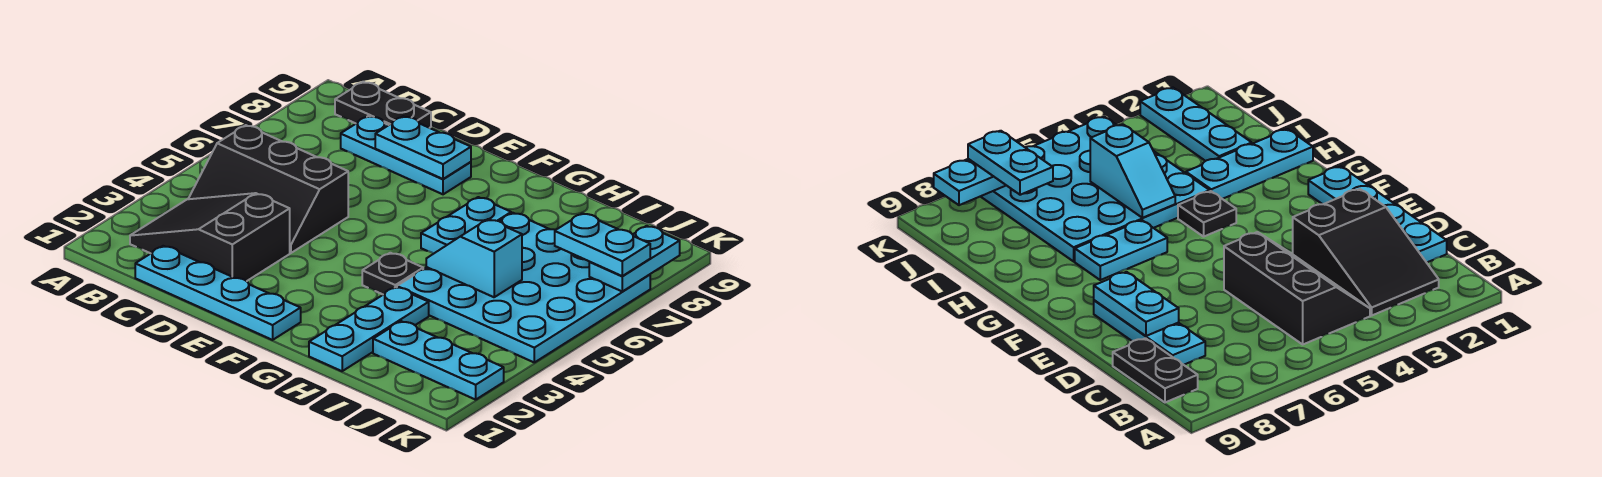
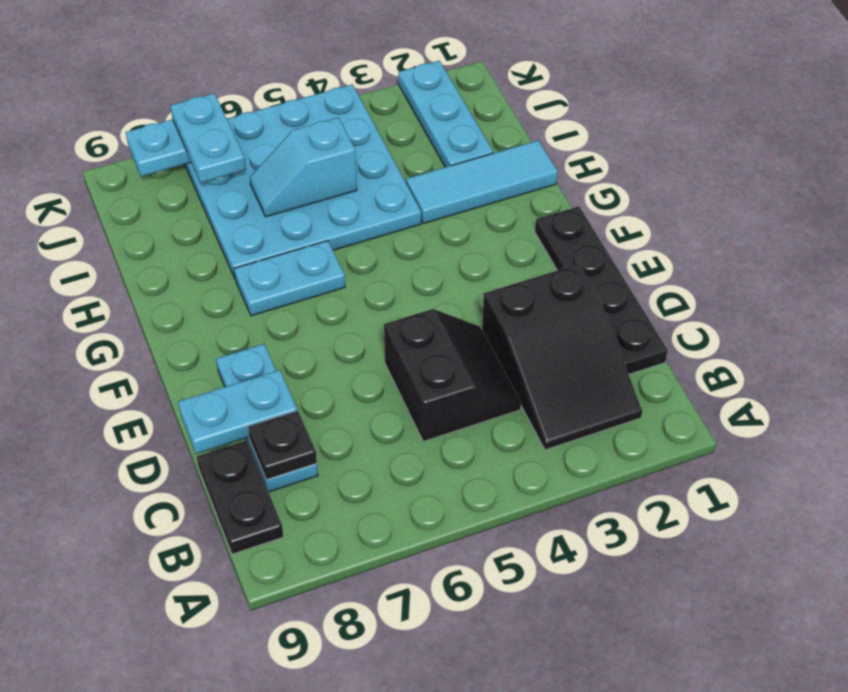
black 2x3 slope [189,125,348,253] -> black 2x2 slope [384,309,521,441]
cyan 1x4 plate [135,246,301,340] -> black 1x4 plate [535,206,668,374]
cyan 1x2 plate [375,116,471,179] -> cyan 1x2 plate turned to [178,370,297,454]
black 1x1 plate [362,253,423,295] -> black 1x1 plate moved to [248,411,317,480]
cyan 1x3 plate [309,287,429,371] -> cyan 1x3 tile [406,140,558,224]
cyan 1x2 slope [426,219,522,297] -> cyan 1x2 slope turned to [250,118,357,217]

